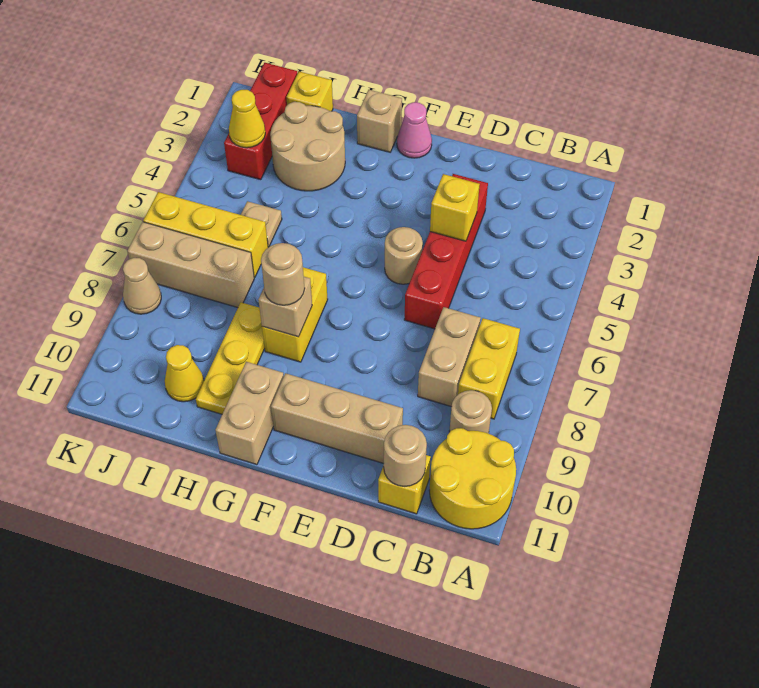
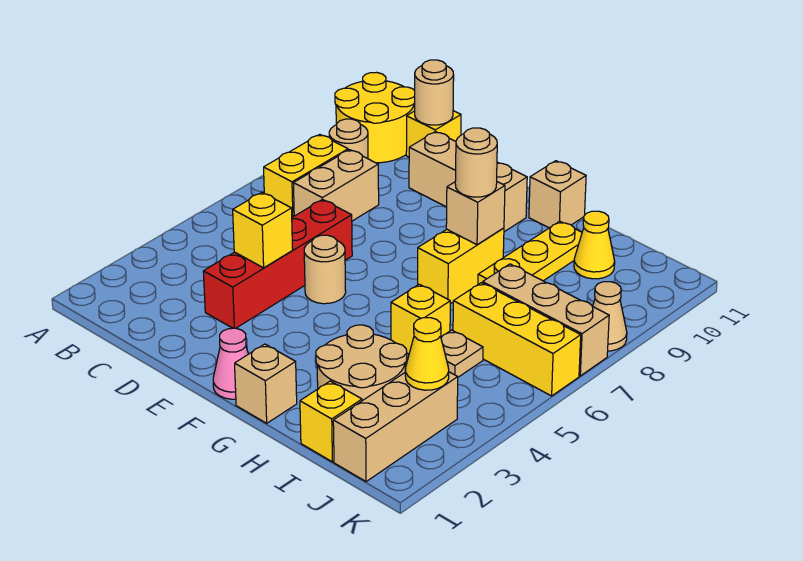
tan 1x2 brick [215,362,284,465] -> tan 1x1 brick [529,161,586,228]
none -> yellow 1x1 brick [391,284,450,354]
red 1x3 brick [224,63,297,180] -> tan 1x3 brick [333,372,458,482]

